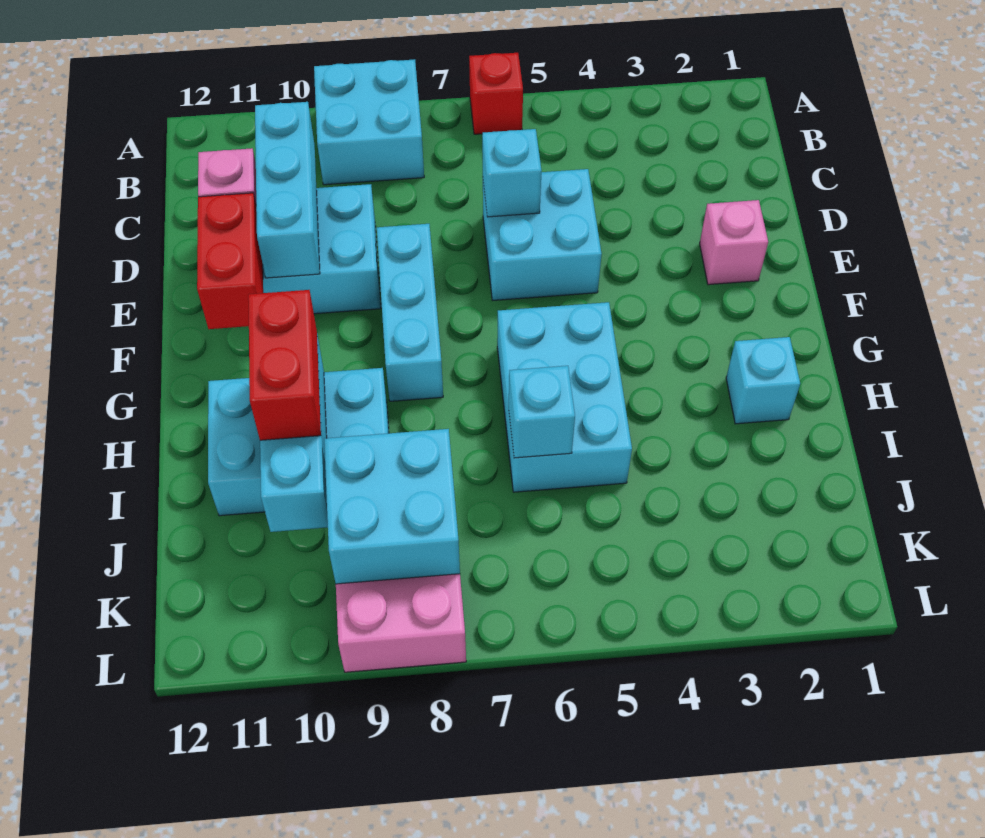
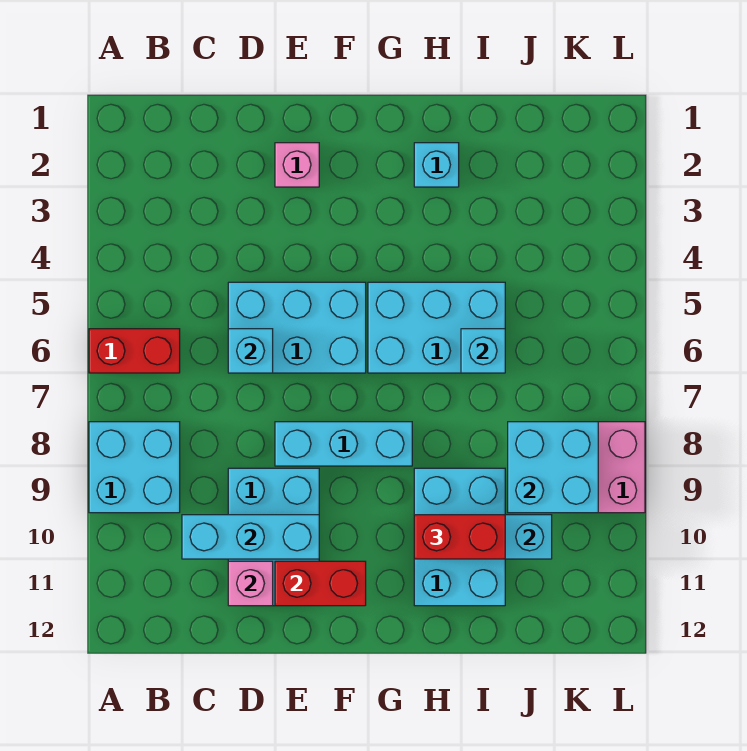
red 1x1 brick [469,53,523,134] -> red 1x2 brick [89,329,180,373]
cyan 2x2 brick [483,169,602,300] -> cyan 2x3 brick [228,282,366,373]

